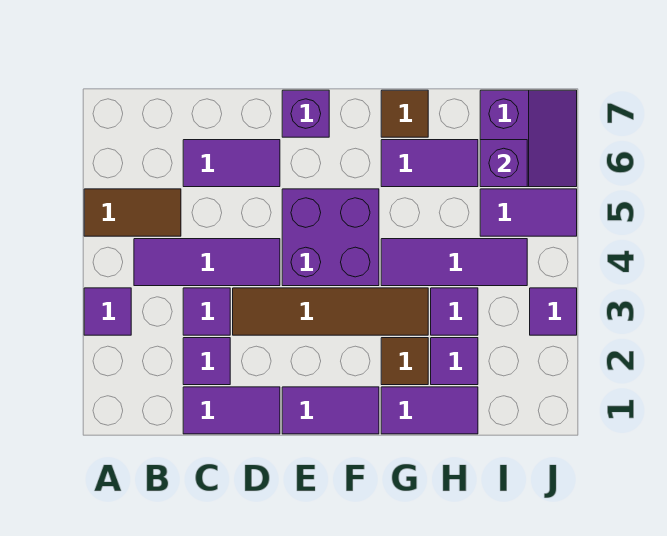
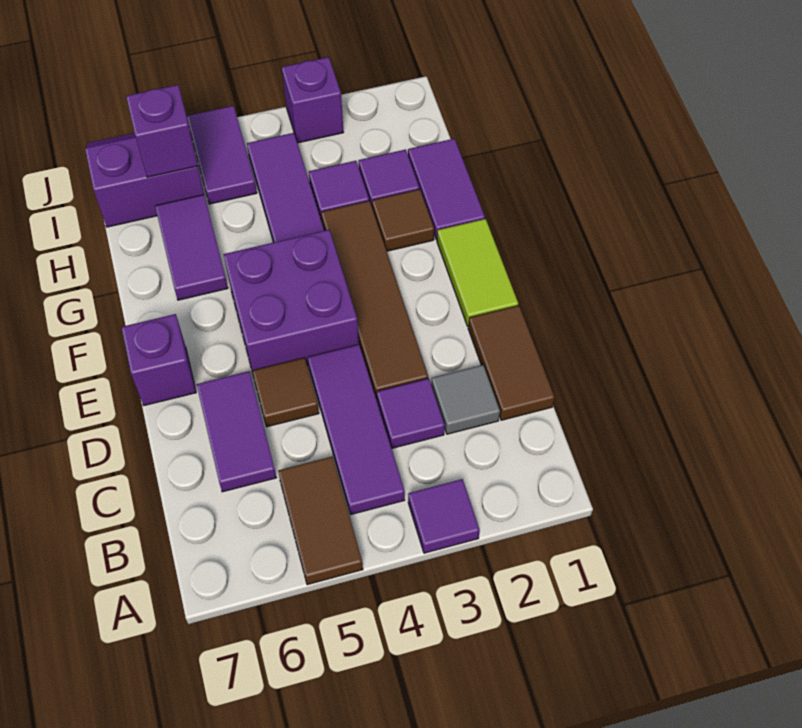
purple 1x2 tile [183,387,280,434] -> brown 1x2 tile [468,306,555,420]
purple 1x1 tile [183,338,230,385] -> grey 1x1 tile [431,365,500,434]
purple 1x2 tile [282,387,379,434] -> lime 1x2 tile [437,219,518,326]
brown 1x1 tile [381,90,428,137] -> brown 1x1 tile moved to [252,358,319,427]
purple 1x1 tile [530,288,577,335] -> purple 1x1 brick [282,57,343,143]

